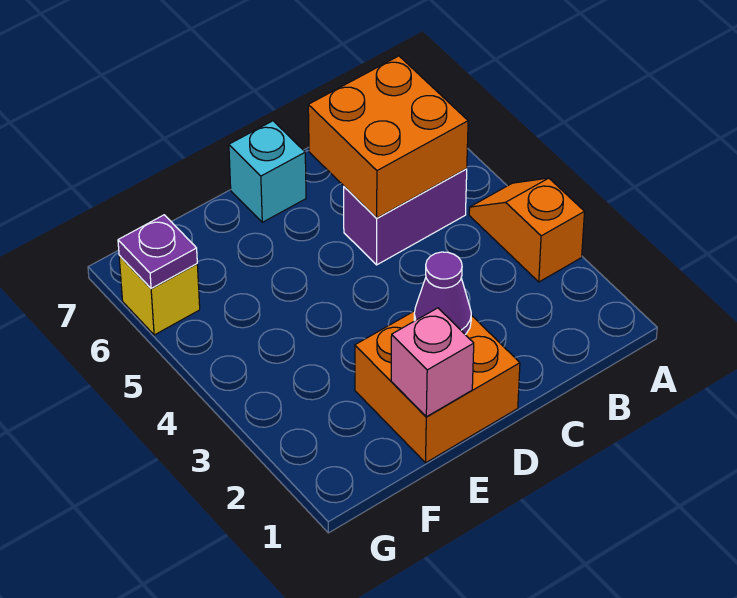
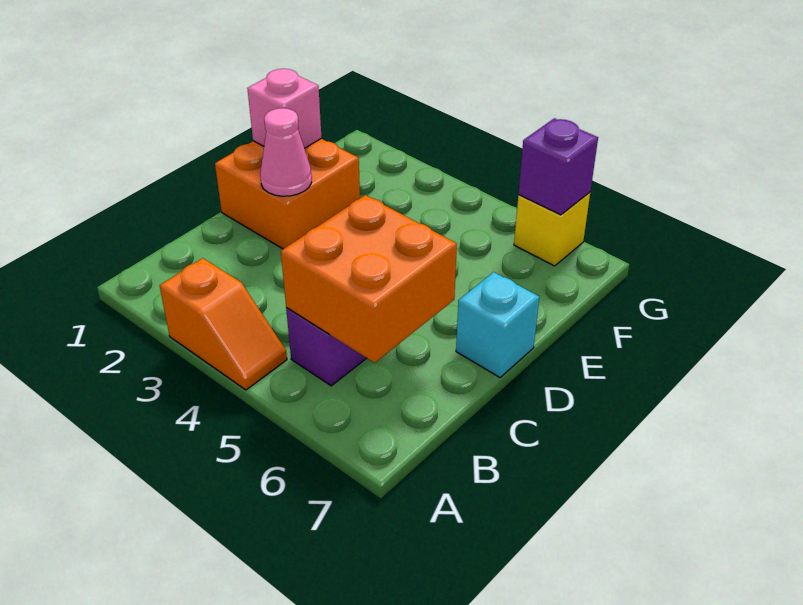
purple 1x1 cone [414,252,471,334] -> pink 1x1 cone [260,108,312,196]
purple 1x1 plate [118,215,197,288] -> purple 1x1 brick [518,118,598,215]

